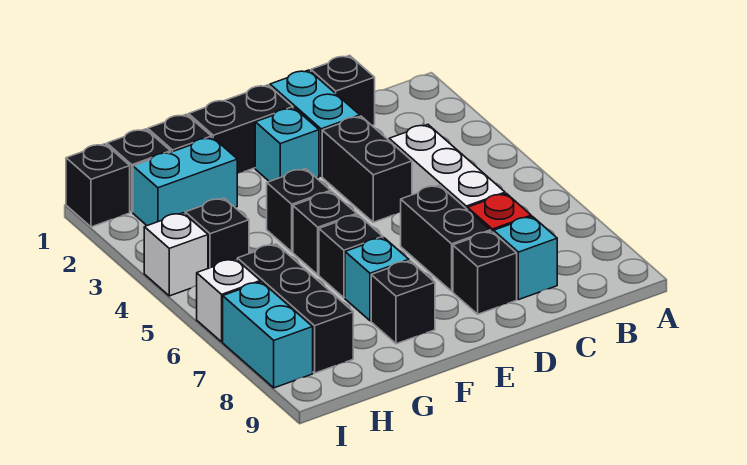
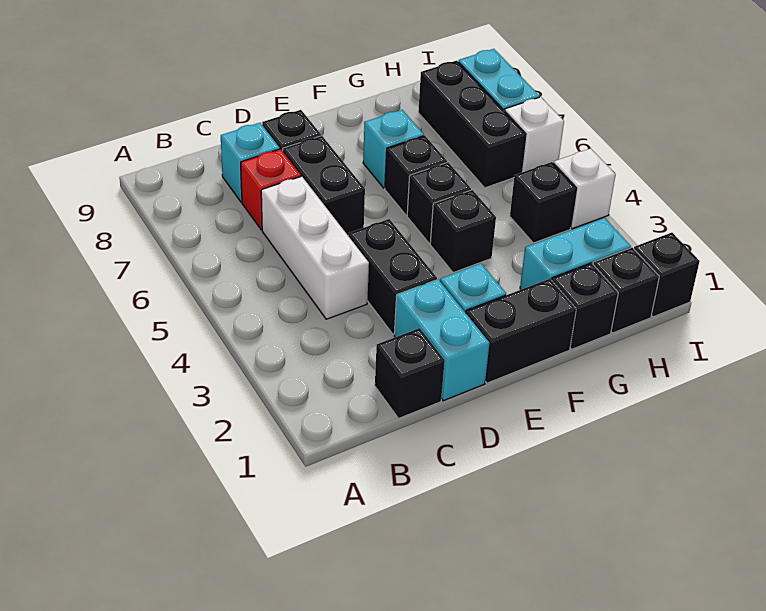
black 1x1 brick [371,261,435,344] -> none

